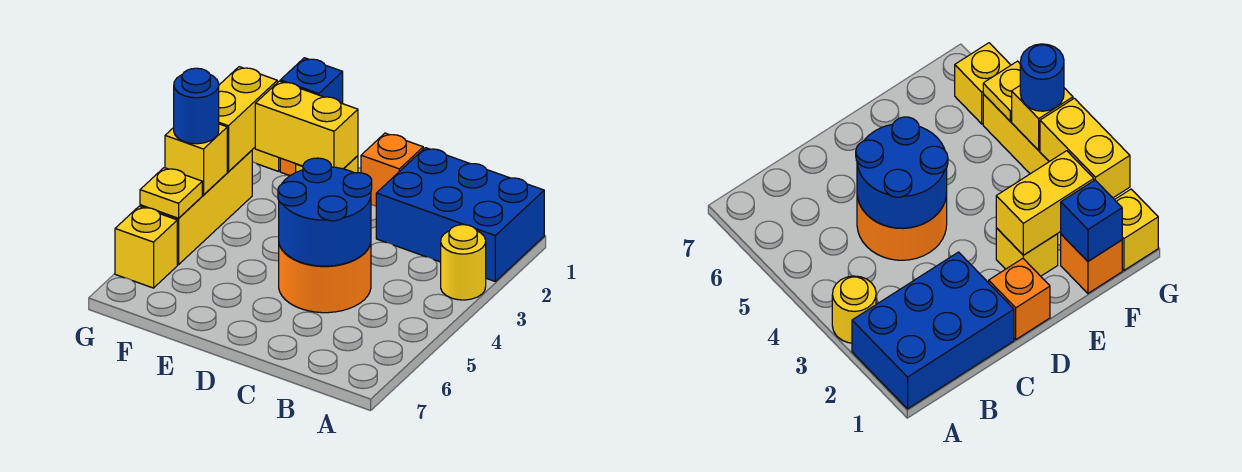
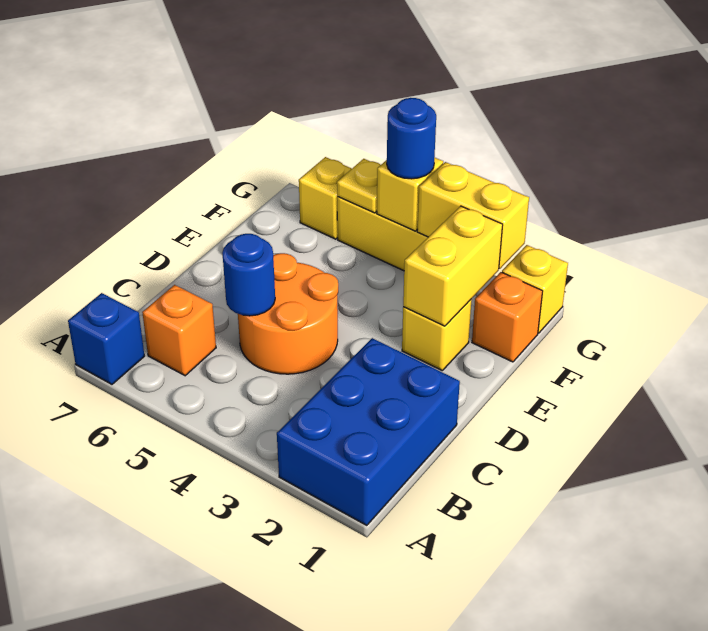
yellow 1x1 round brick [441,225,486,300] -> none
blue 2x2 round brick [278,158,372,266] -> blue 1x1 round brick [222,234,275,316]
orange 1x1 brick [361,133,423,206] -> orange 1x1 brick moved to [142,285,216,376]
blue 1x1 brick [280,58,343,104] -> blue 1x1 brick moved to [68,293,144,384]

